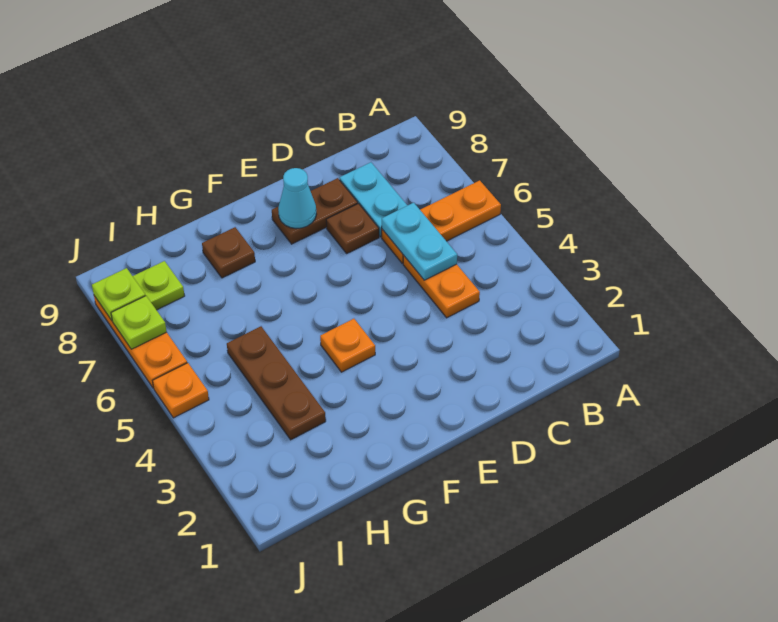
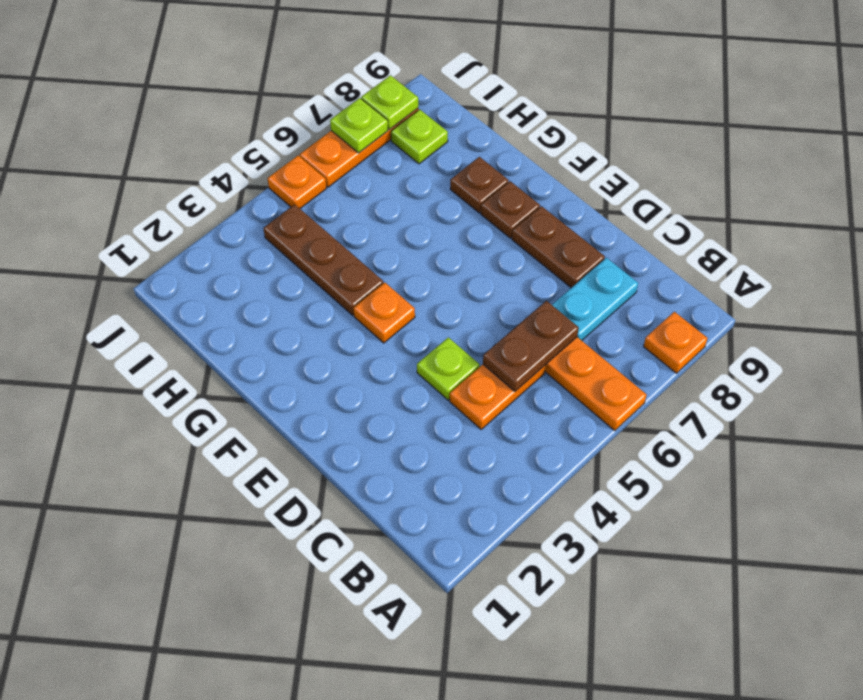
none -> orange 1x1 plate [644,312,707,373]
cyan 1x2 plate [382,203,457,280] -> brown 1x2 plate [483,301,579,391]
none -> lime 1x1 plate [417,337,480,400]
brown 1x1 plate [326,204,379,253] -> brown 1x1 plate moved to [481,181,540,238]
cyan 1x1 cone [278,168,317,228] -> none
brown 1x3 plate [227,326,326,440] -> brown 1x3 plate turned to [263,204,383,315]

